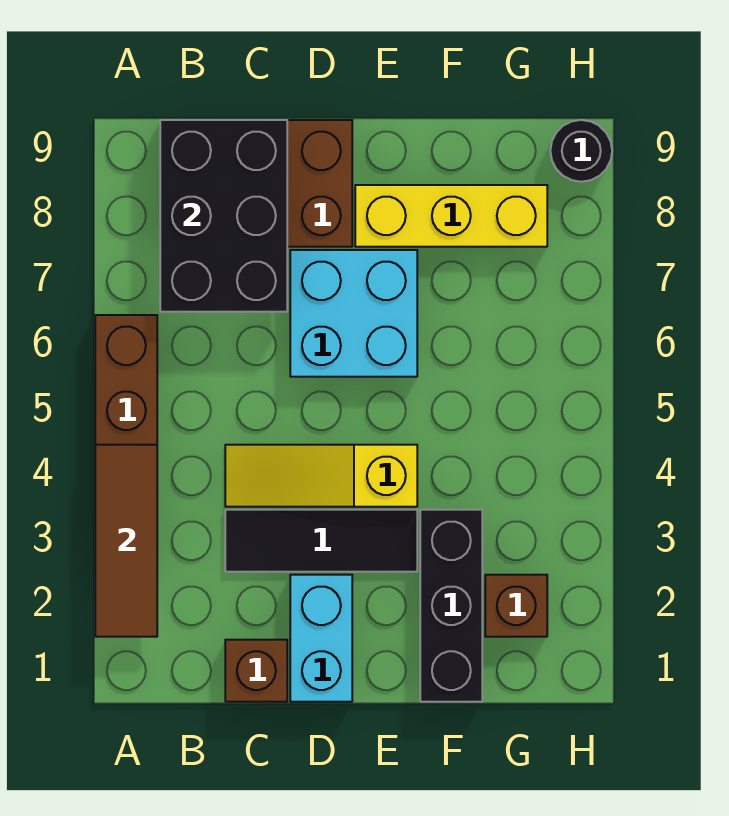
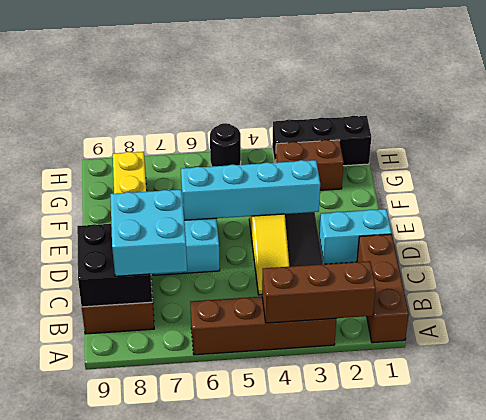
brown 1x3 tile [95,445,157,637] -> brown 1x3 brick [262,261,376,323]
black 2x3 brick [160,120,287,312] -> black 2x2 brick [77,224,152,307]
none -> cyan 2x2 brick [110,189,187,276]
brown 1x1 brick [225,640,287,702] -> brown 1x3 brick [357,234,409,343]
none -> cyan 1x4 brick [181,160,320,220]
black 1x3 brick [420,510,482,702] -> black 1x3 brick moved to [272,116,371,166]
brown 1x1 brick [485,575,547,637] -> brown 1x2 brick [276,140,344,190]
black 1x1 round brick [550,120,612,182] -> black 1x1 round brick moved to [210,123,241,167]

